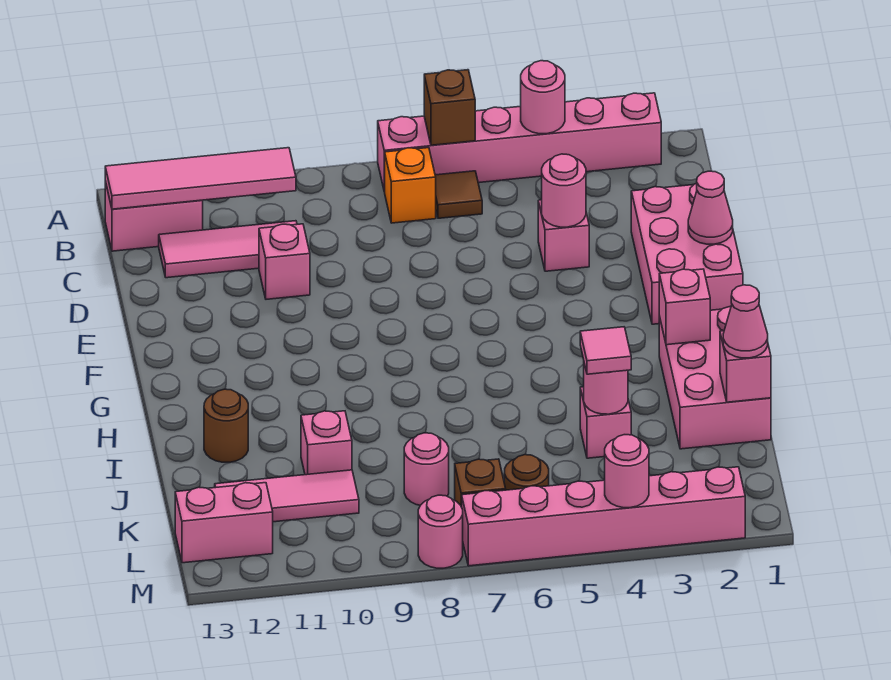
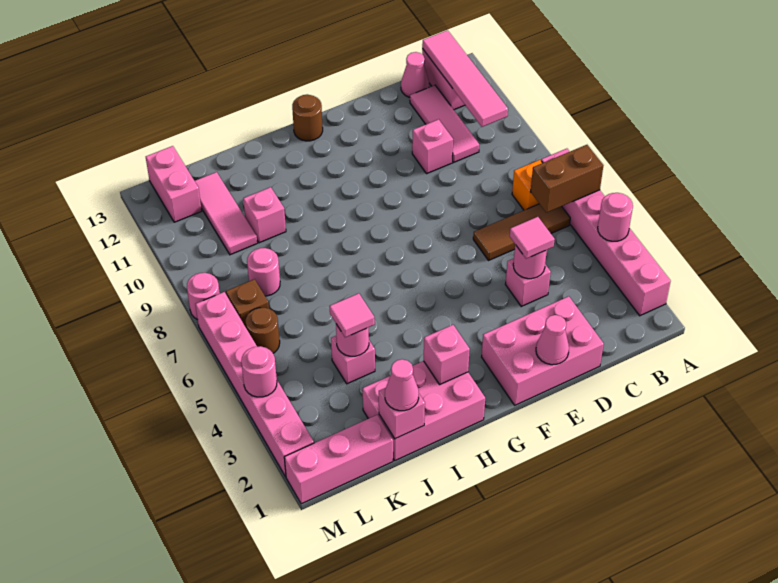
brown 1x1 brick [424,70,475,145] -> brown 1x2 brick [531,145,603,213]
brown 1x1 tile [435,171,482,218] -> brown 1x3 tile [473,204,570,261]
none -> pink 1x1 cone [401,52,429,97]
none -> pink 1x1 tile [510,217,555,259]
brown 1x1 round brick [204,389,248,462] -> brown 1x1 round brick moved to [292,94,323,141]
none -> pink 1x3 brick [284,415,393,504]

